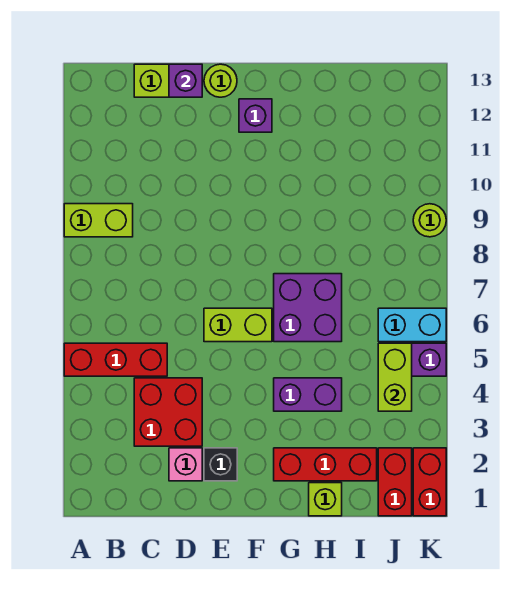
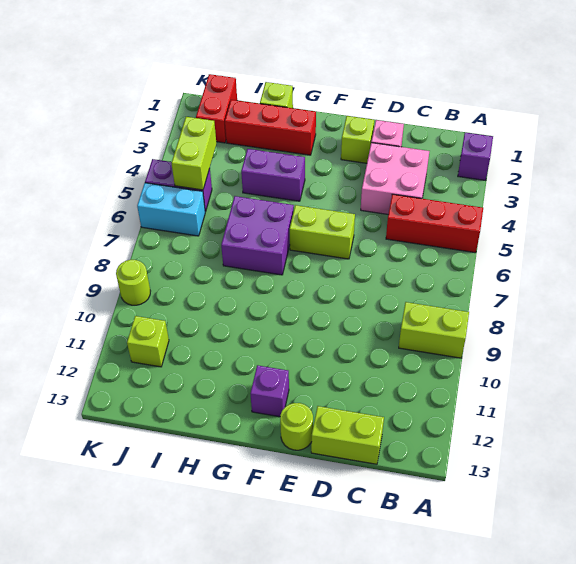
red 2x2 brick [134,378,202,446] -> pink 2x2 brick [361,143,429,214]
purple 1x1 brick [169,64,202,97] -> purple 1x1 brick moved to [458,132,493,181]
black 1x1 brick [204,448,237,481] -> lime 1x1 brick [341,116,374,163]
none -> lime 1x1 brick [127,316,169,367]
red 1x2 brick [413,448,446,516] -> none

